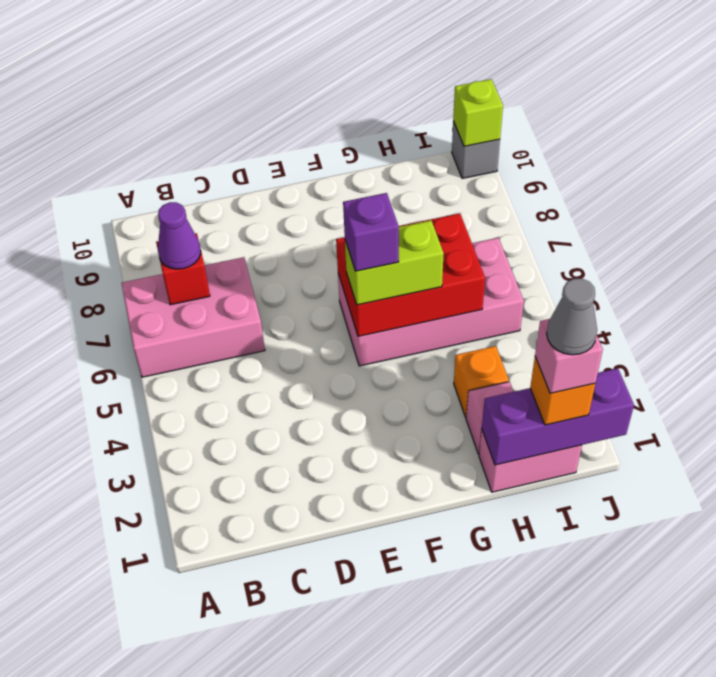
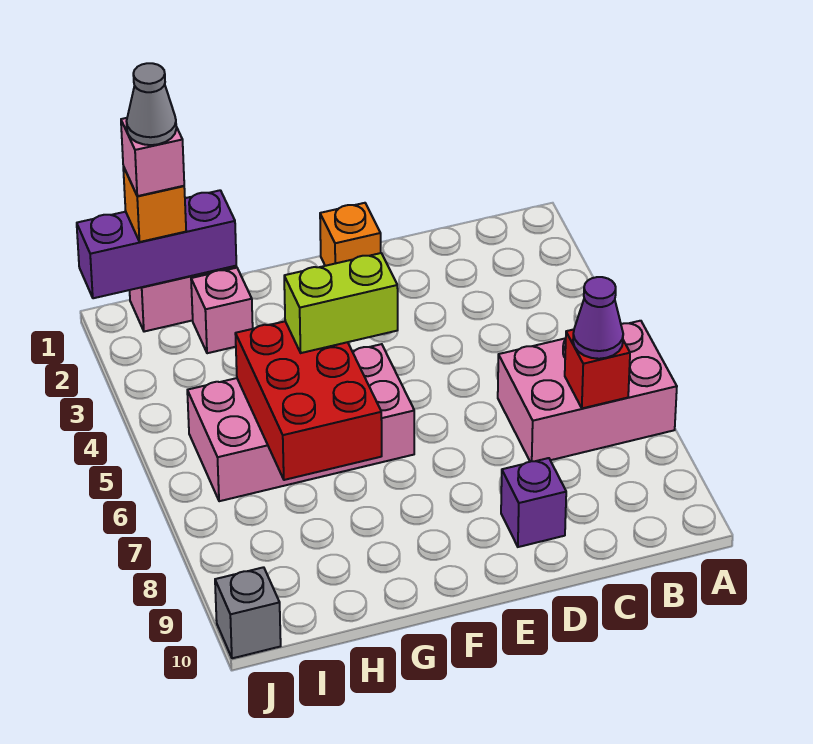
red 2x3 brick [336,213,485,336] -> red 2x3 brick turned to [235,321,382,480]
purple 1x1 brick [343,193,399,271] -> purple 1x1 brick moved to [501,458,566,547]
orange 1x1 brick [454,346,509,417] -> orange 1x1 brick moved to [320,203,381,266]
lime 1x1 brick [453,79,503,146] -> none

